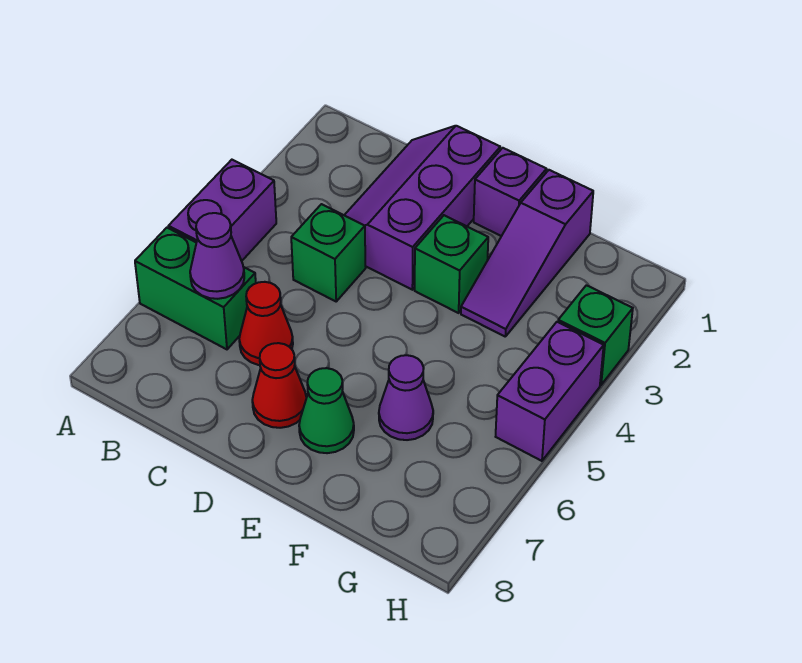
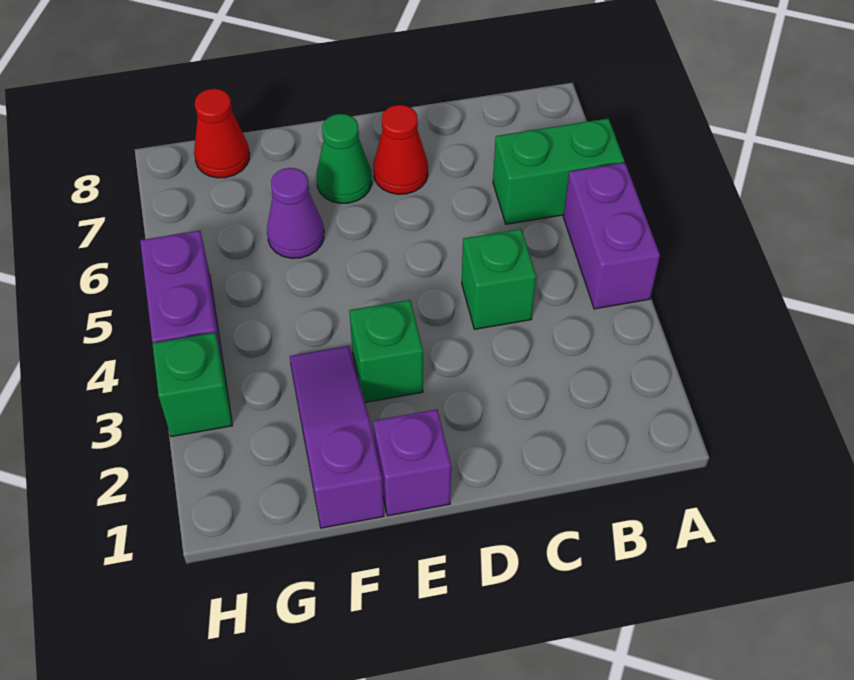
purple 1x1 cone [190,213,244,299] -> none
purple 2x3 slope [344,126,500,290] -> none
red 1x1 cone [239,282,293,365] -> red 1x1 cone moved to [194,89,250,178]

